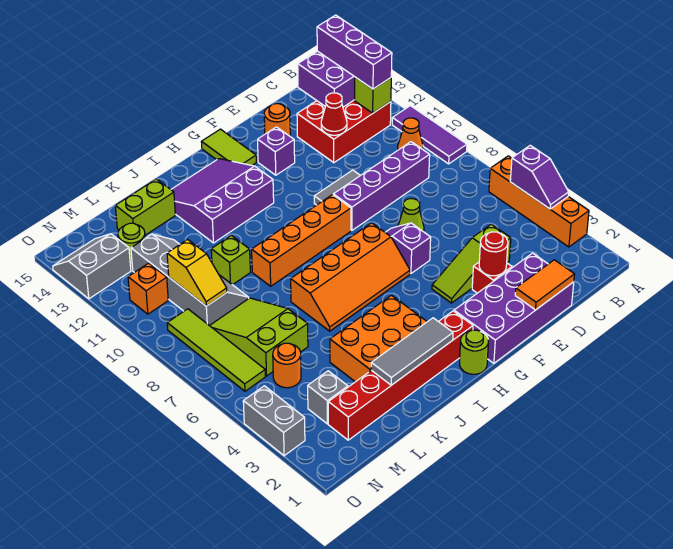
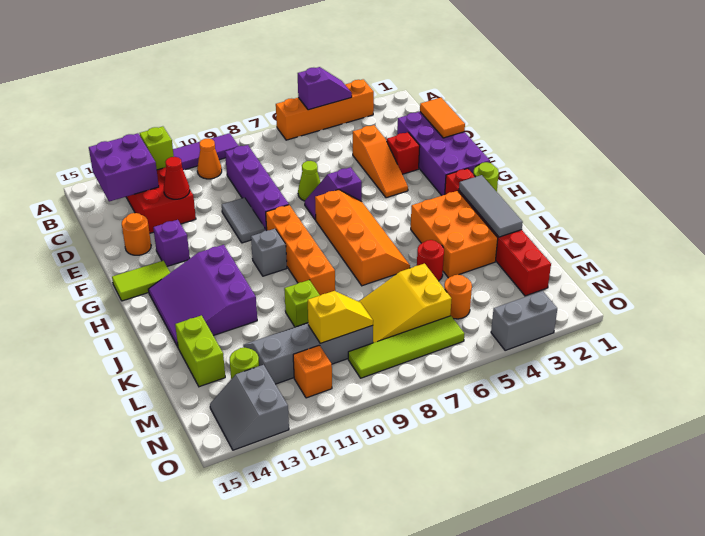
purple 1x3 brick [317,15,392,89] -> none
lime 1x3 slope [432,224,511,303] -> orange 1x3 slope [353,125,408,198]
red 1x1 round brick [479,232,508,276] -> red 1x1 round brick moved to [417,240,444,281]
lime 2x3 slope [210,298,308,376] -> yellow 2x3 slope [359,264,452,343]
grey 1x1 brick [308,371,348,424] -> grey 1x1 brick moved to [251,229,287,276]

